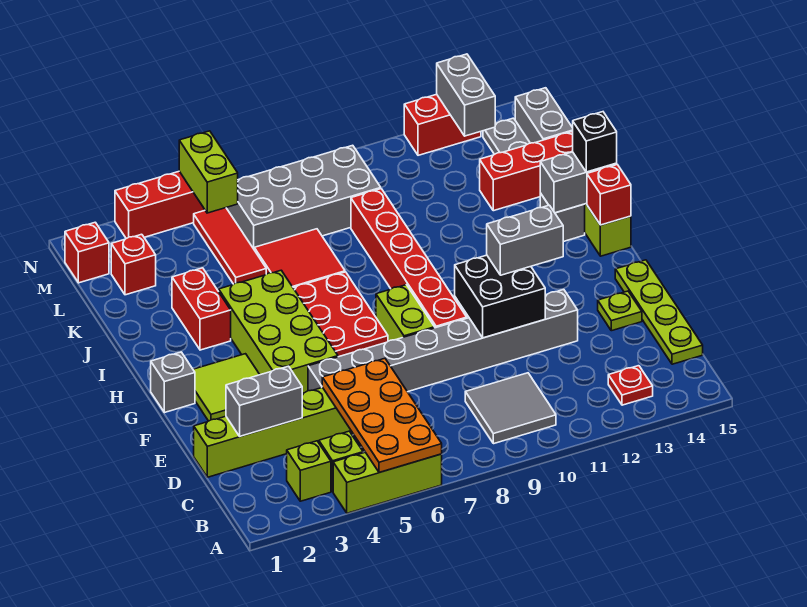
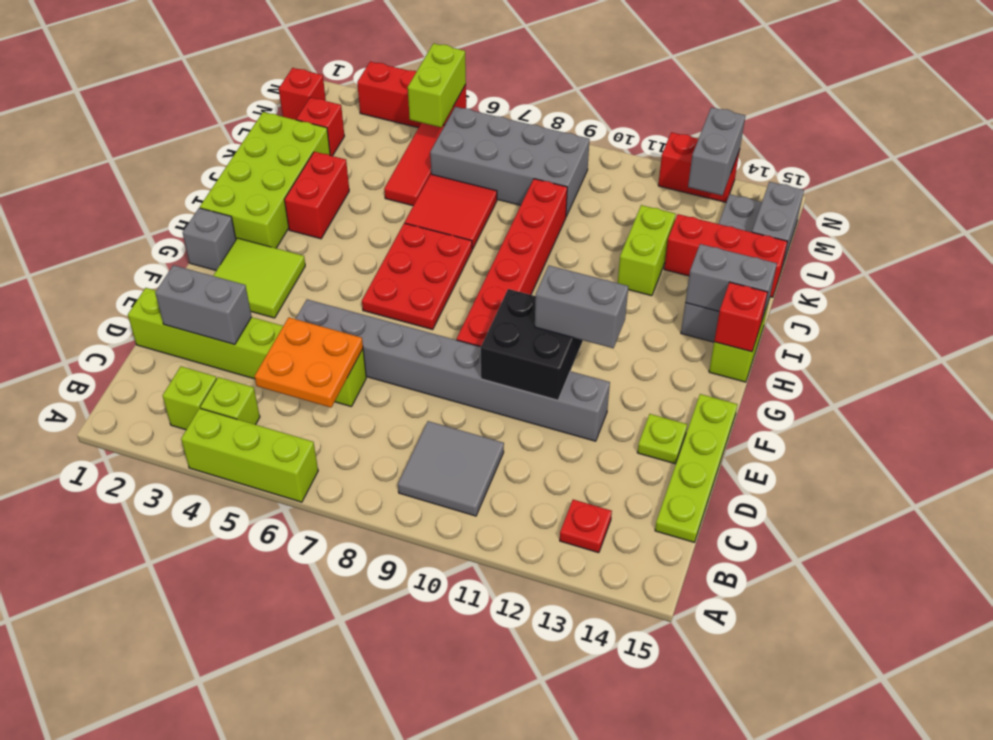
orange 2x4 plate [322,358,442,473] -> orange 2x2 plate [255,318,363,407]
lime 2x4 brick [219,270,338,393] -> lime 2x4 brick moved to [200,112,330,248]
lime 1x2 brick [376,285,435,341] -> lime 1x2 brick moved to [618,205,676,296]
black 1x1 brick [573,112,617,172] -> none

